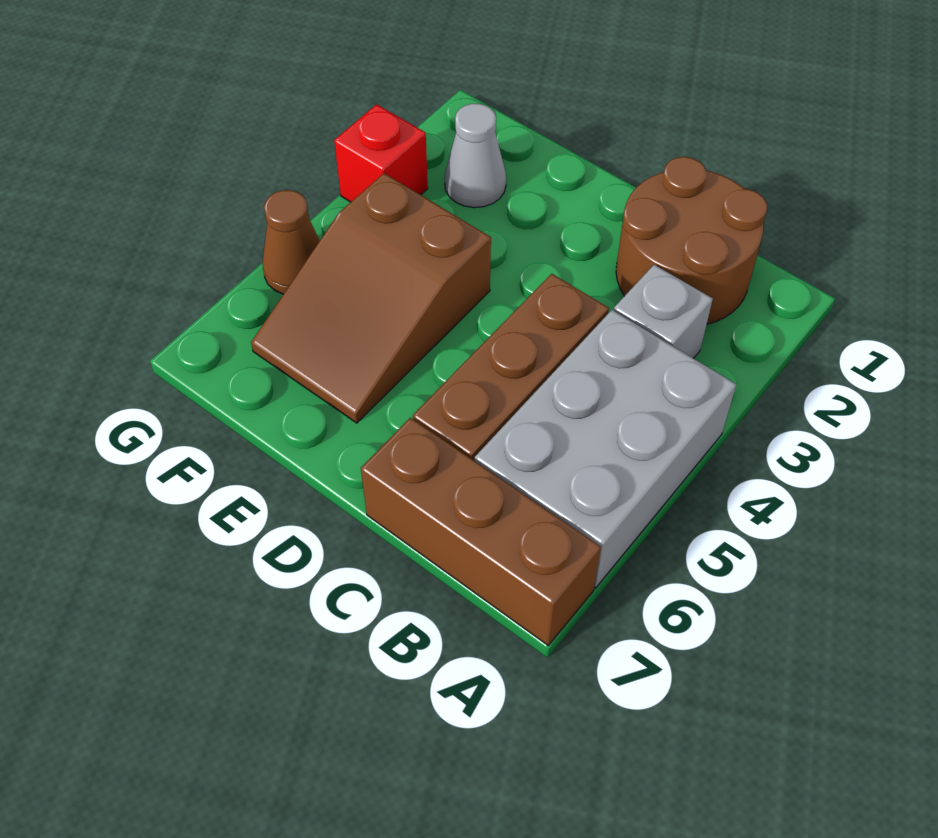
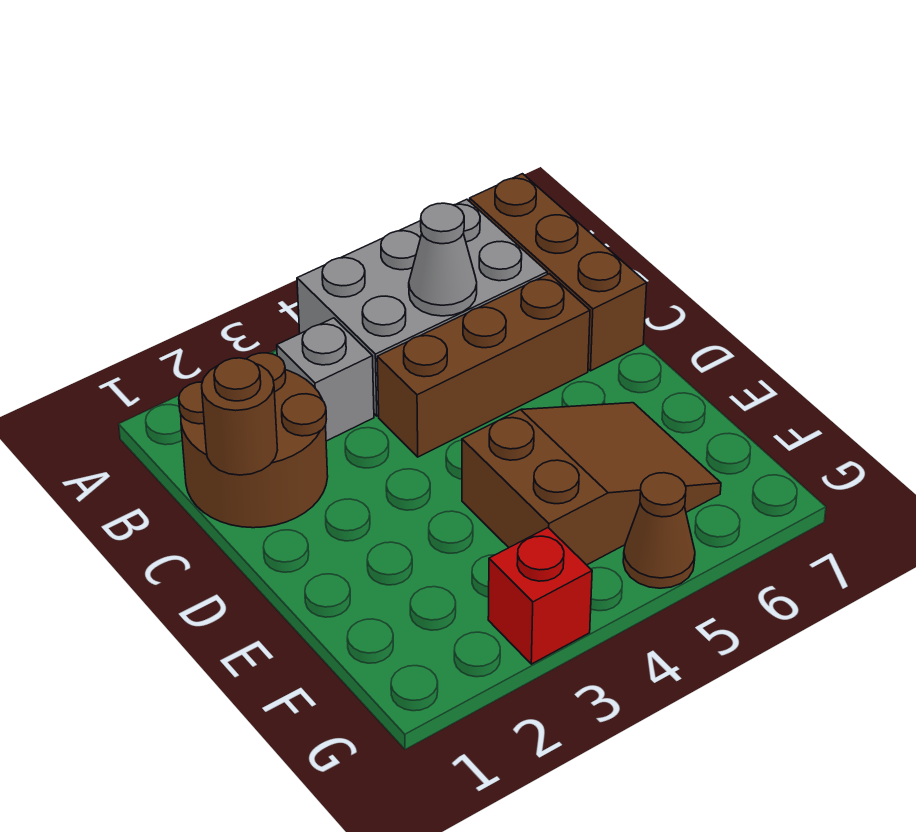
none -> brown 1x1 round brick [202,358,277,475]
grey 1x1 cone [445,104,506,208] -> grey 1x1 cone moved to [409,203,477,316]

